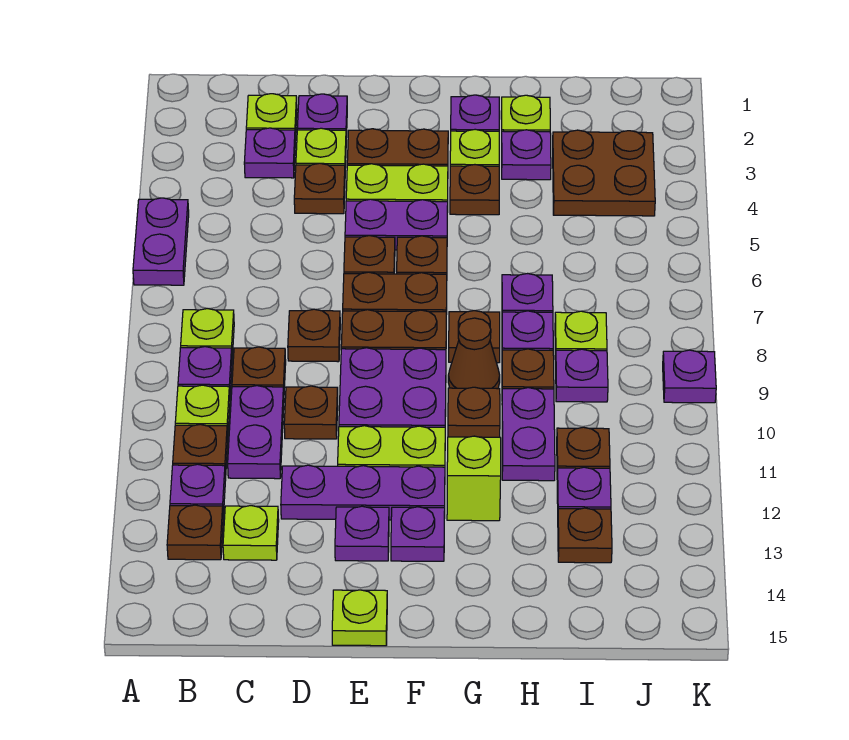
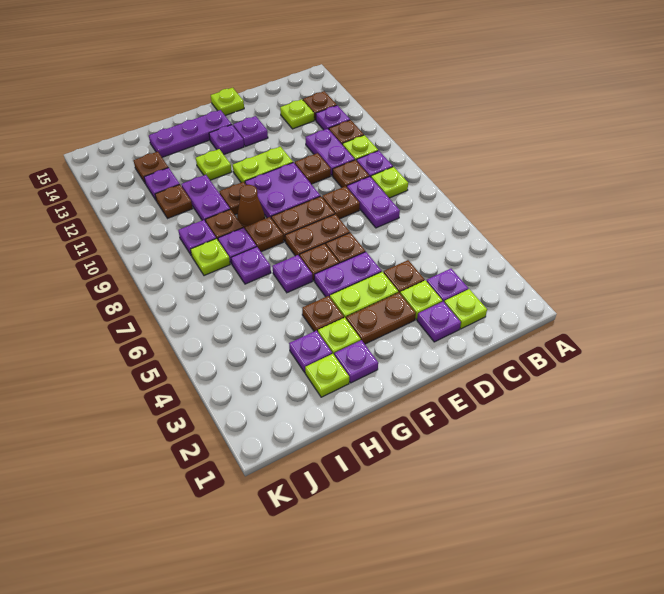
purple 1x2 plate [133,198,189,285] -> purple 1x2 plate moved to [347,176,400,228]
purple 1x3 plate [281,465,445,520] -> purple 1x3 plate moved to [149,110,232,157]
lime 1x1 brick [447,436,501,521] -> lime 1x1 plate [196,149,232,180]
brown 2x2 plate [553,130,655,216] -> none
purple 1x1 plate [663,350,716,403] -> purple 1x1 plate moved to [272,255,313,293]

